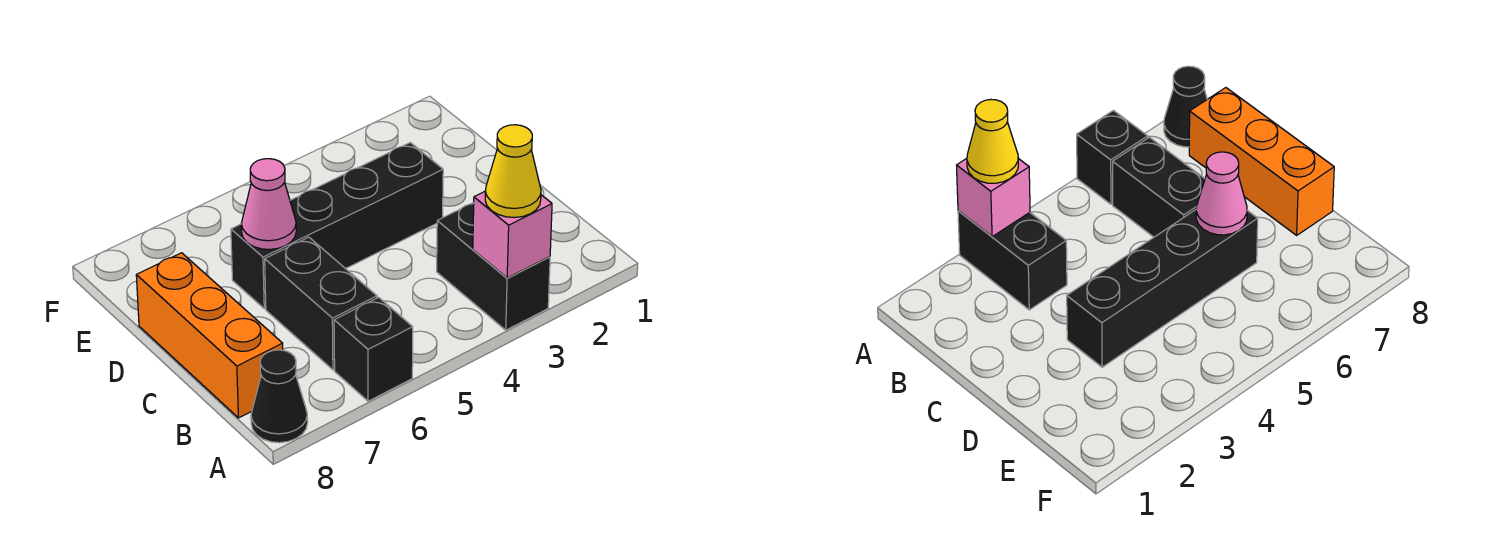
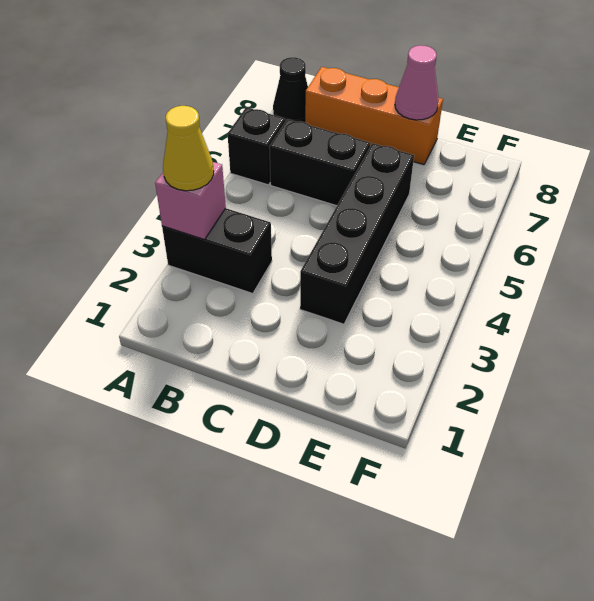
pink 1x1 cone [241,159,296,249] -> pink 1x1 cone moved to [395,45,439,120]

